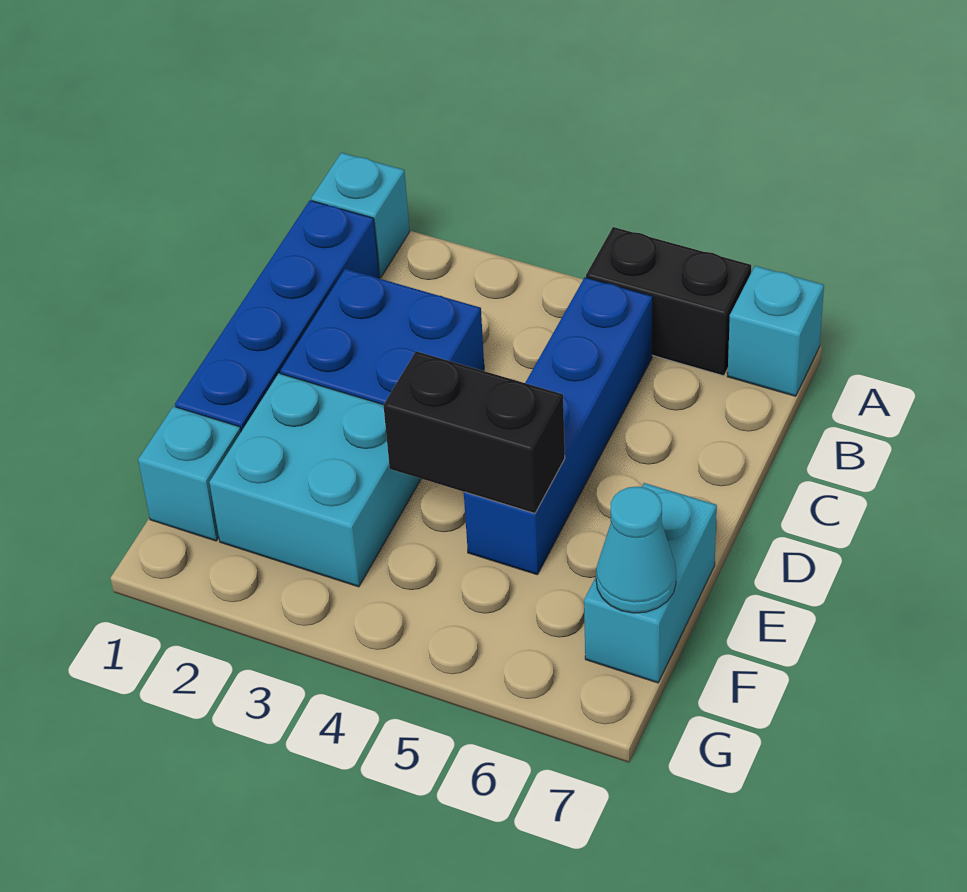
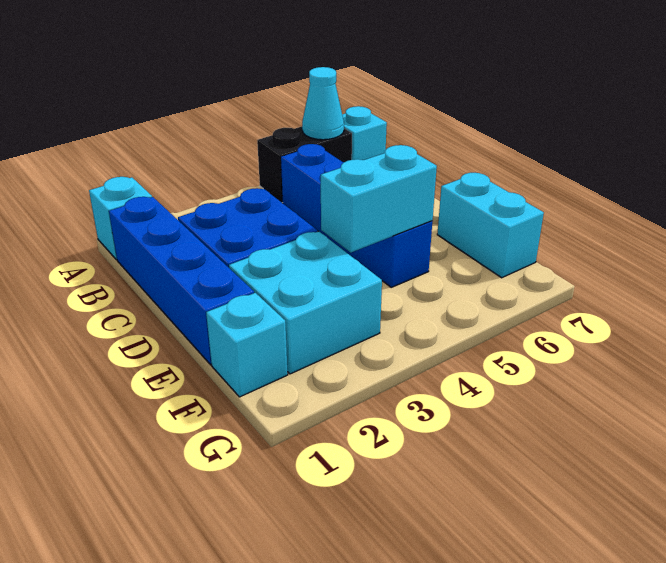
black 1x2 brick [383,351,565,513] -> cyan 1x2 brick [321,145,437,252]
cyan 1x1 cone [596,487,676,613] -> cyan 1x1 cone moved to [302,67,344,140]

